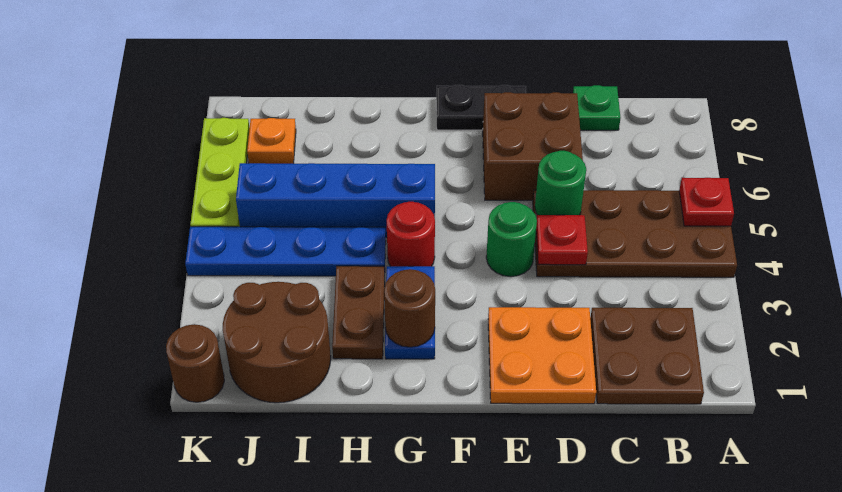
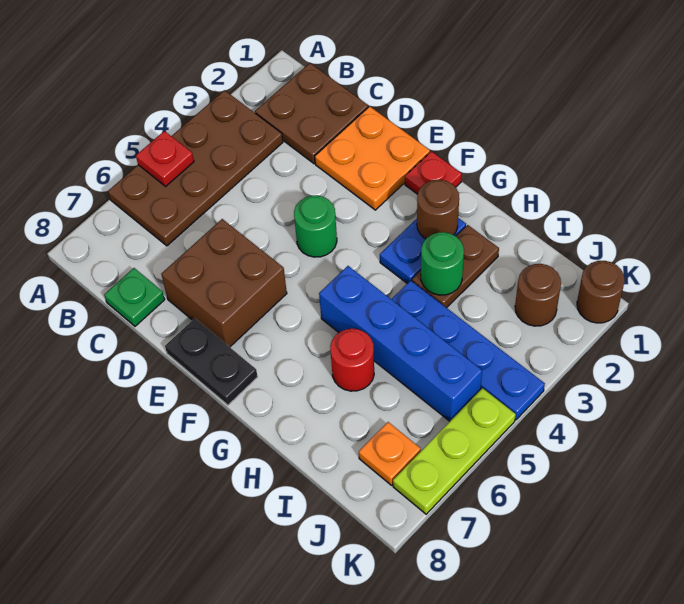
brown 2x4 plate [533,190,737,277] -> brown 2x4 plate turned to [108,90,283,246]
red 1x1 plate [536,215,588,265] -> red 1x1 plate moved to [405,151,462,194]
green 1x1 round brick [535,151,586,215] -> green 1x1 round brick moved to [421,232,464,295]
red 1x1 round brick [387,202,435,266] -> red 1x1 round brick moved to [330,329,374,391]
brown 2x2 round brick [223,282,331,403] -> brown 1x1 round brick [515,264,561,326]

